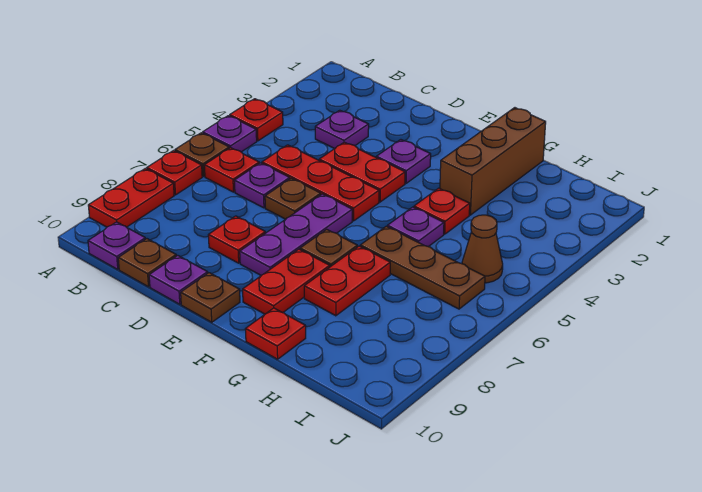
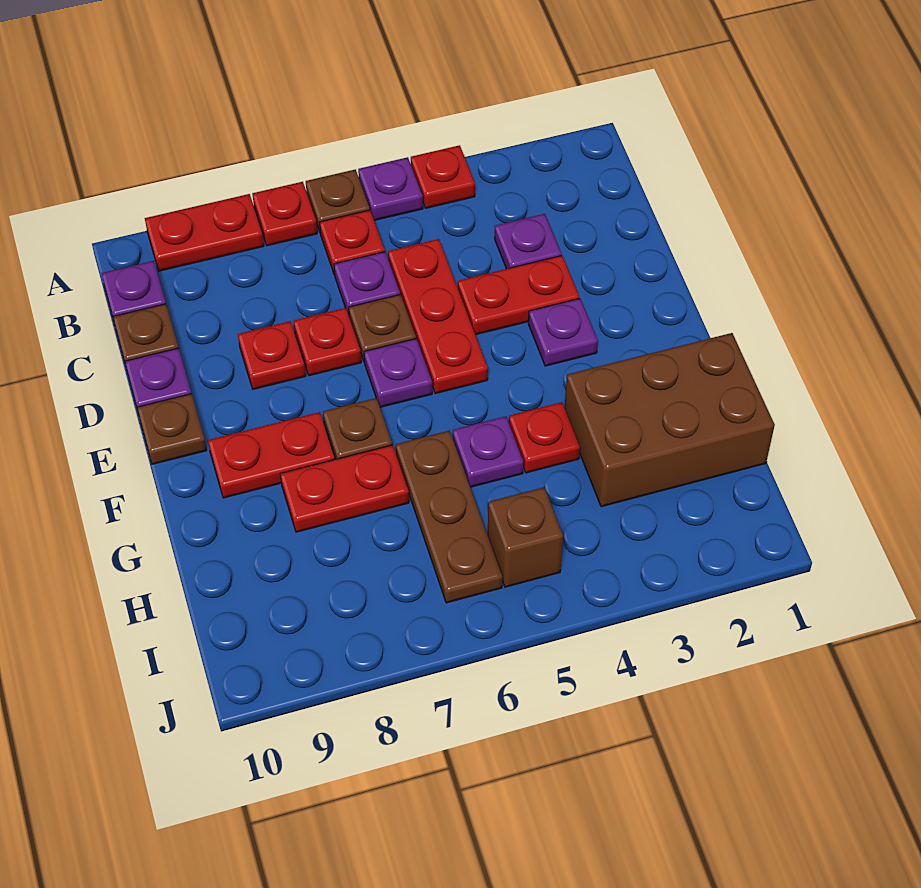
red 1x2 plate [319,142,405,202] -> red 1x2 plate turned to [458,256,579,335]
purple 1x3 plate [240,194,352,276] -> purple 1x1 plate [364,339,432,407]
brown 1x3 brick [440,108,546,215] -> brown 2x3 brick [565,333,775,507]
red 1x1 plate [246,308,306,359] -> red 1x1 plate moved to [294,308,361,376]
brown 1x1 cone [462,215,503,283] -> brown 1x1 brick [488,487,563,587]

